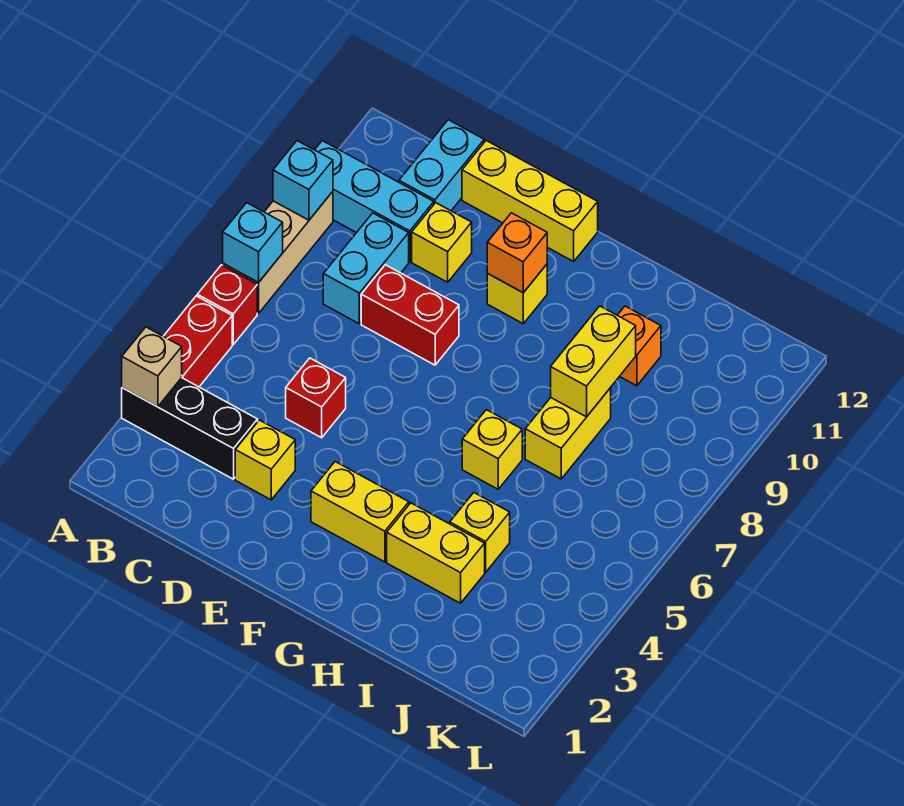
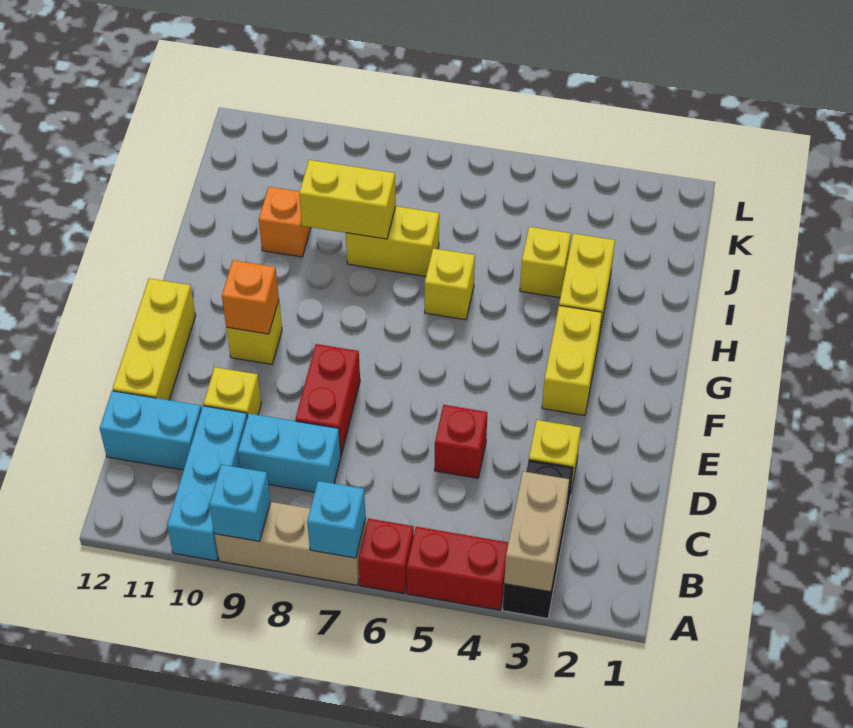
tan 1x1 brick [122,327,182,407] -> tan 1x2 brick [504,472,569,592]

